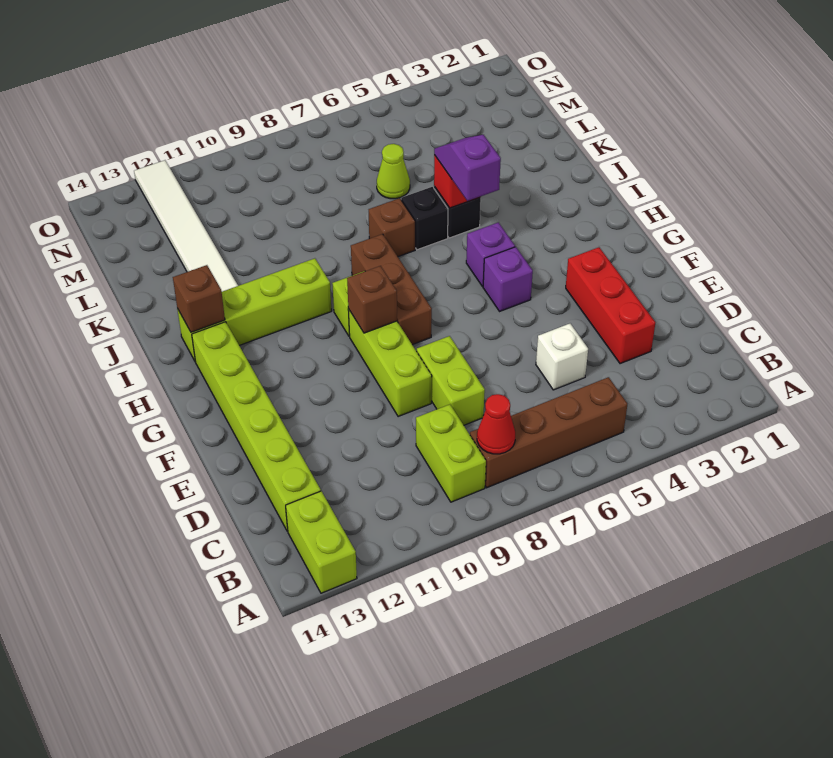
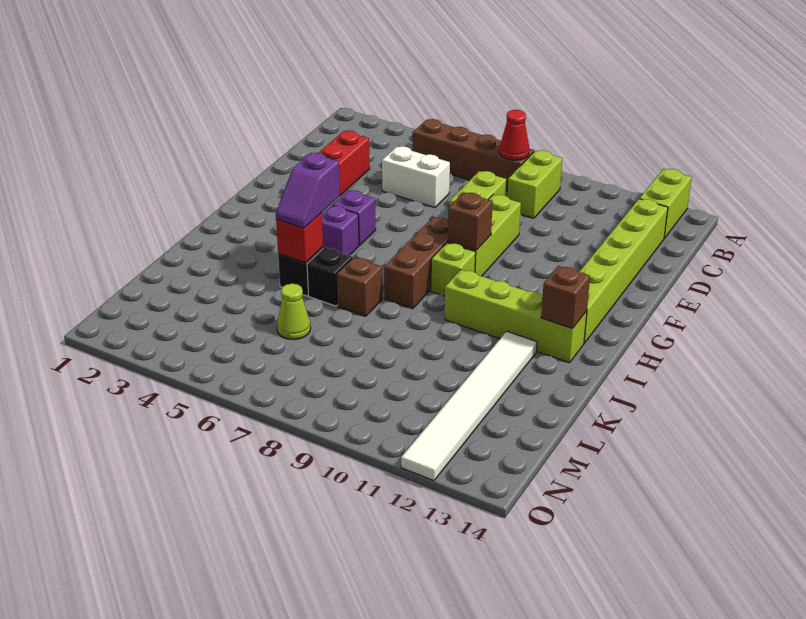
white 1x1 brick [536,324,588,390] -> white 1x2 brick [382,146,450,208]

